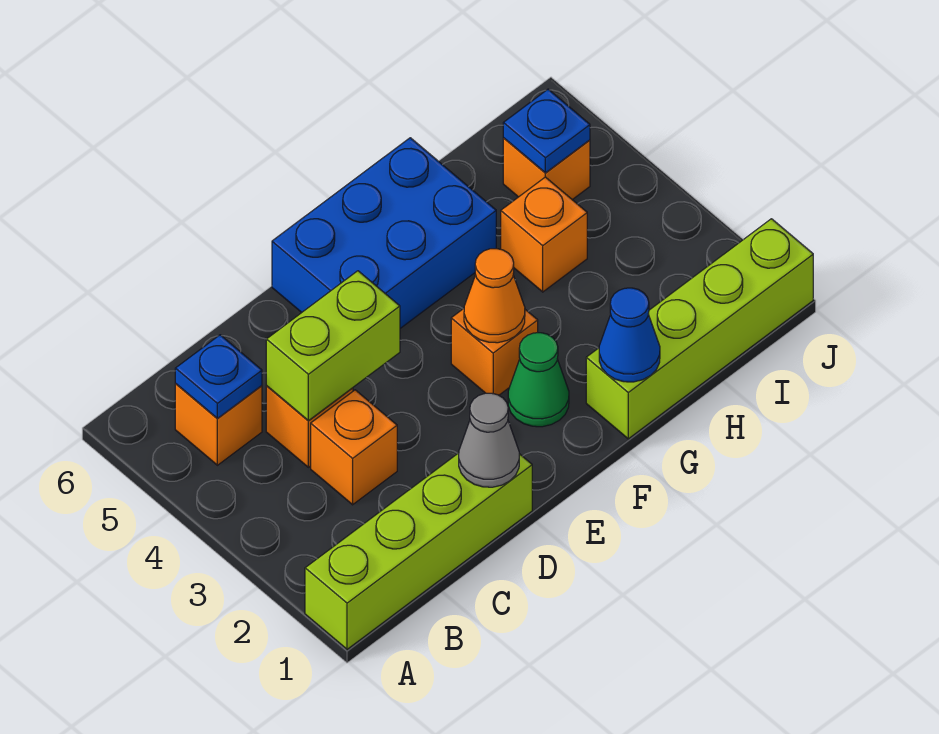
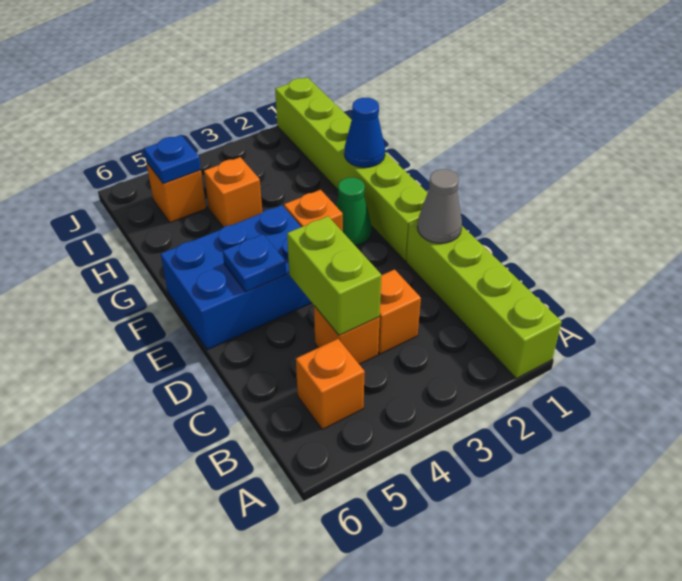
blue 1x1 plate [175,335,262,418] -> blue 1x1 plate moved to [223,234,286,292]
blue 2x3 brick [272,138,496,328] -> blue 2x3 brick turned to [161,205,312,350]
orange 1x1 cone [464,249,525,343] -> none
lime 1x4 brick [586,219,813,439] -> lime 1x6 brick [275,77,427,261]

